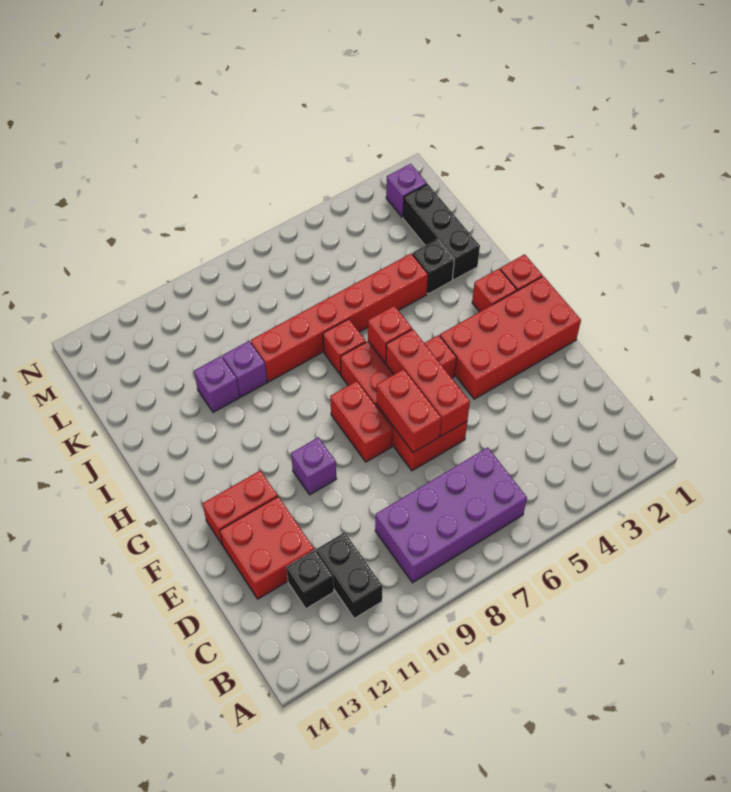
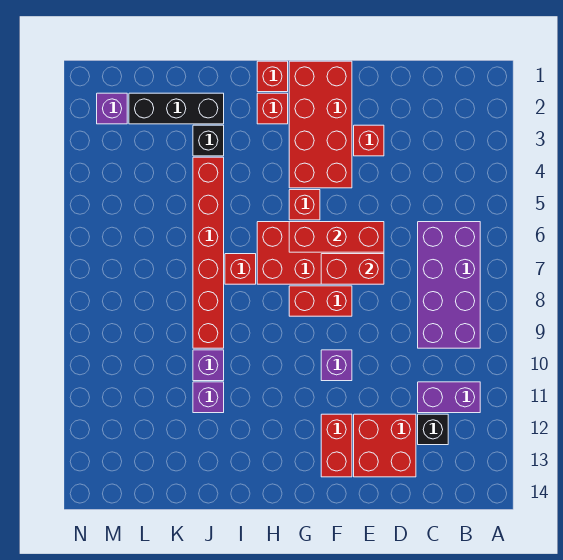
black 1x2 brick [317,532,382,618] -> purple 1x2 brick [418,382,480,413]
red 1x1 brick [368,306,412,363] -> red 1x1 brick moved to [354,125,384,156]

